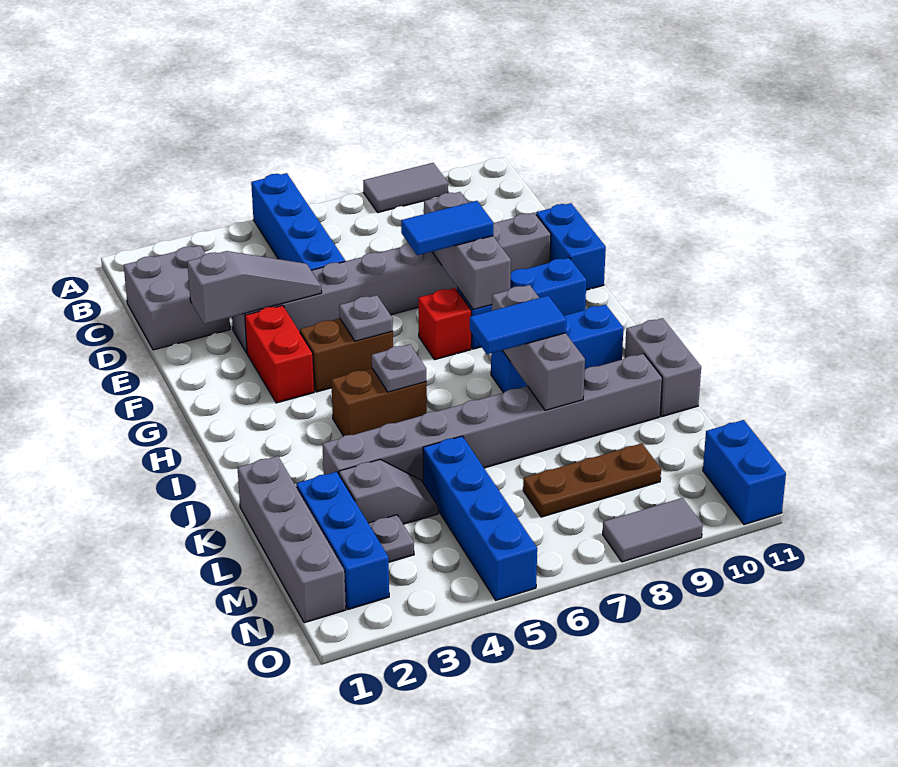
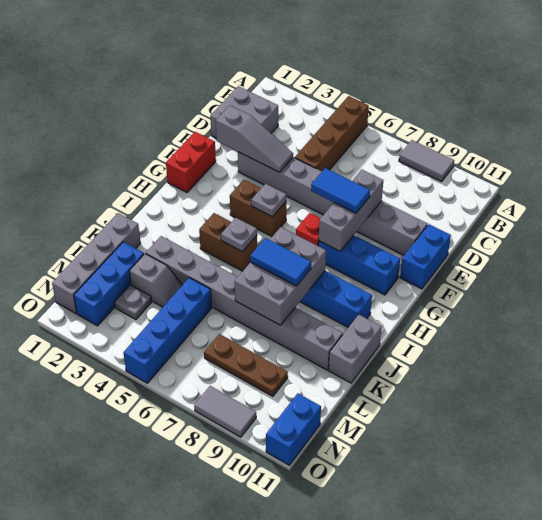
blue 1x4 brick [251,173,345,270] -> brown 1x4 brick [295,96,369,171]
red 1x2 brick [245,305,314,403] -> red 1x2 brick moved to [166,132,216,192]
grey 1x3 brick [492,285,585,410] -> grey 2x3 brick [235,227,326,325]

